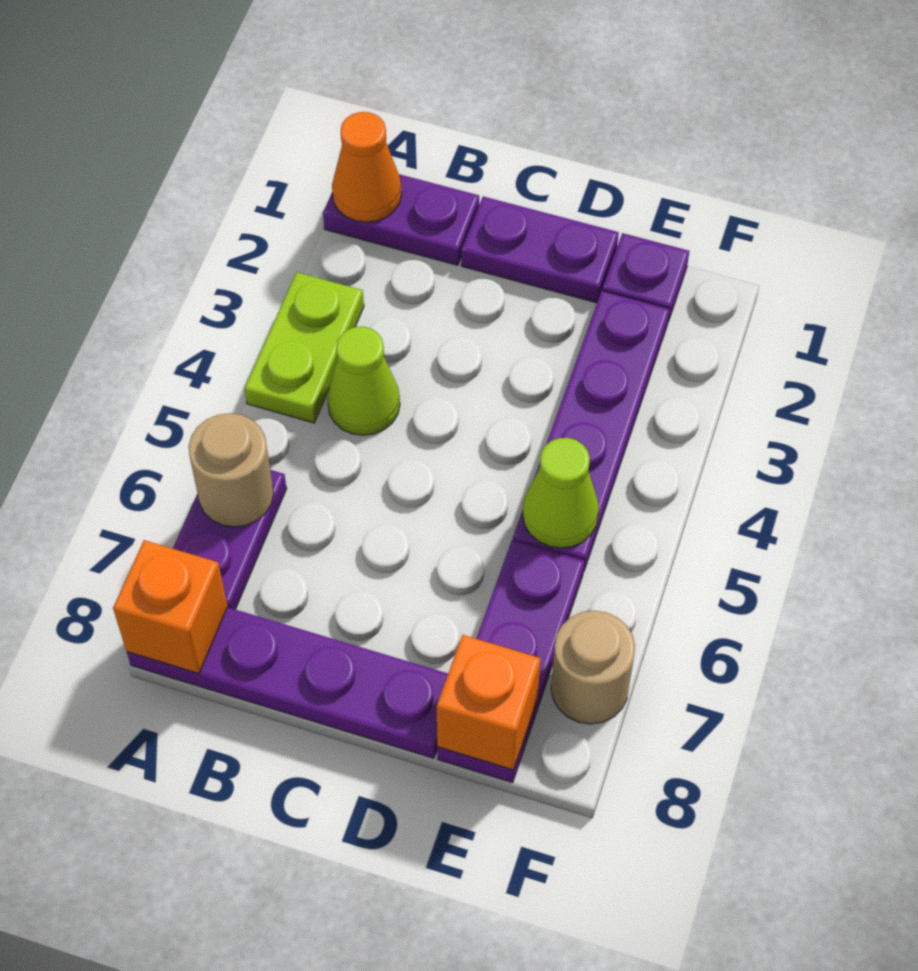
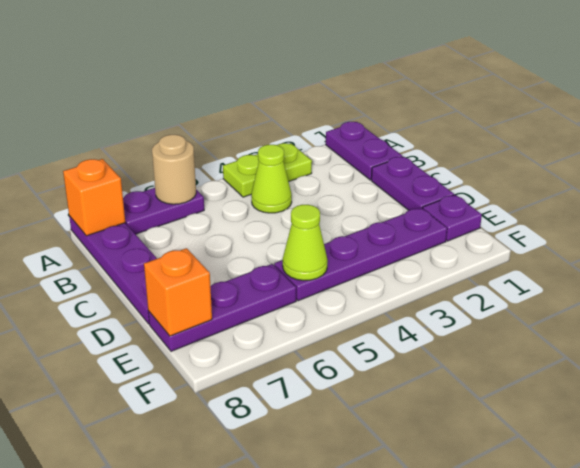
orange 1x1 cone [332,112,402,222] -> none
tan 1x1 round brick [551,611,635,724] -> none

